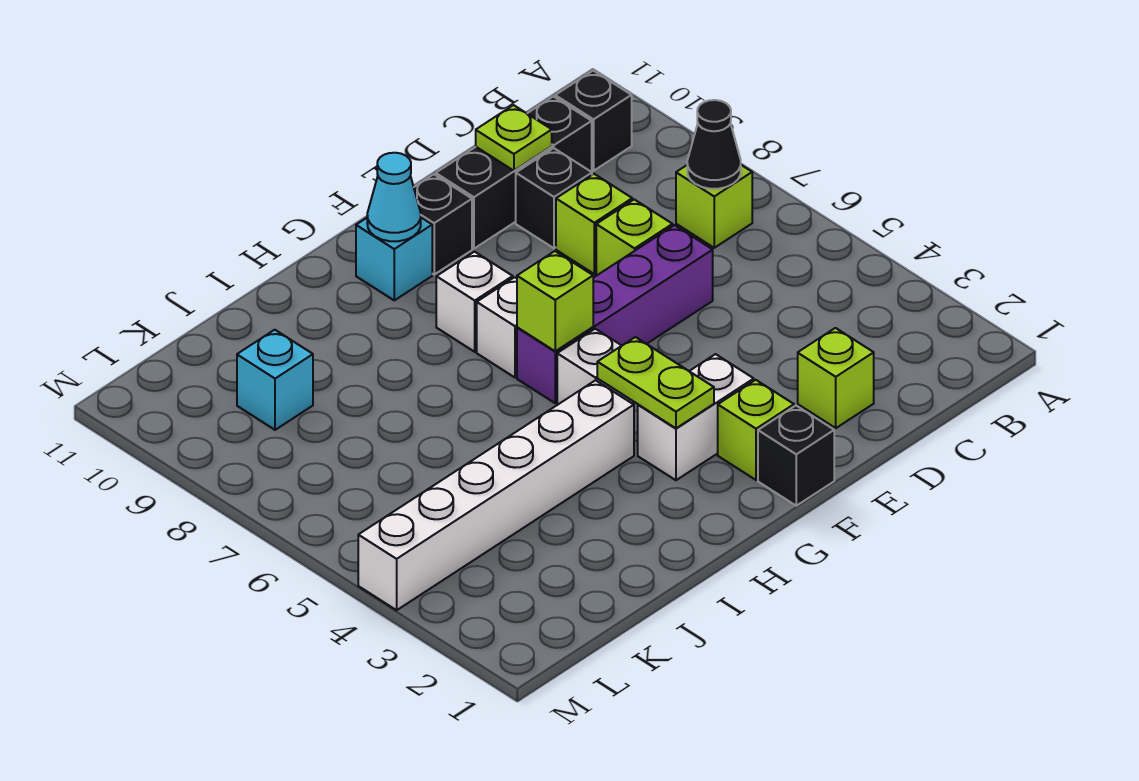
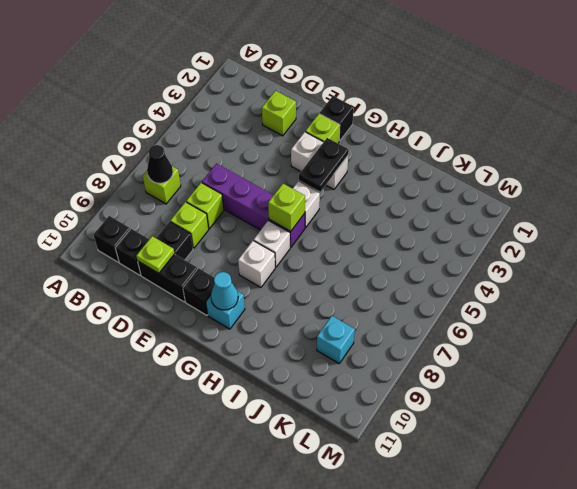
lime 1x2 plate [597,337,714,428] -> black 1x2 plate [299,138,349,192]
white 1x6 brick [358,380,634,610] -> none

